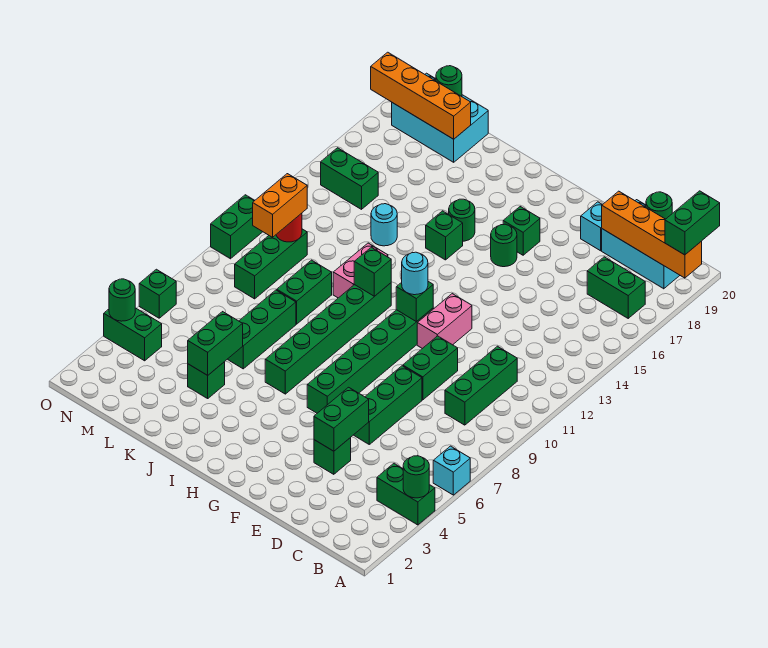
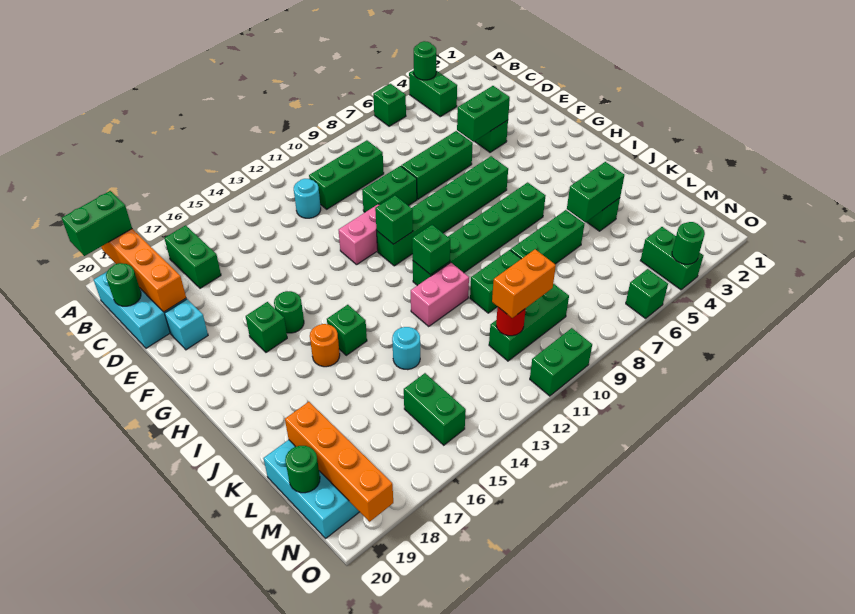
cyan 1x1 brick [433,446,470,495] -> green 1x1 brick [373,84,406,126]
cyan 1x1 round brick [402,252,428,295] -> cyan 1x1 round brick moved to [294,179,321,218]
green 1x1 round brick [449,199,475,241] -> orange 1x1 round brick [310,324,340,367]

